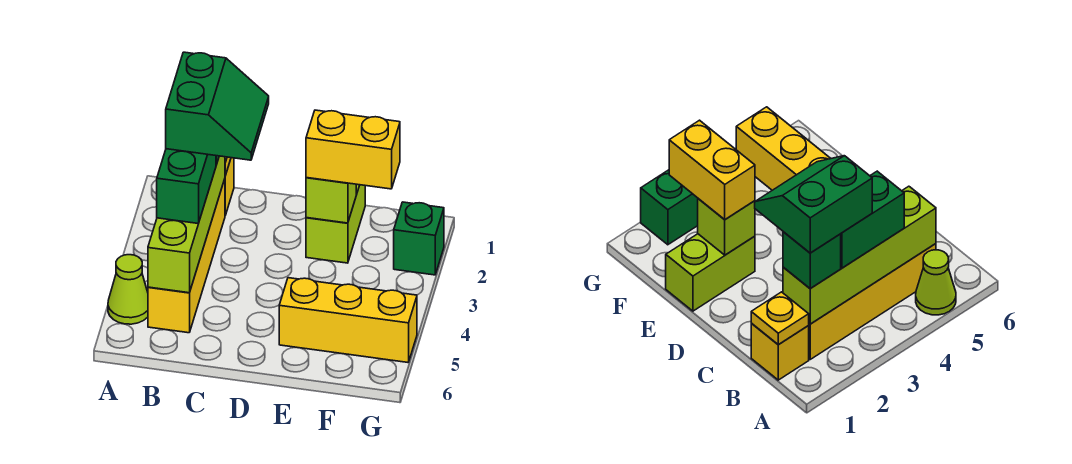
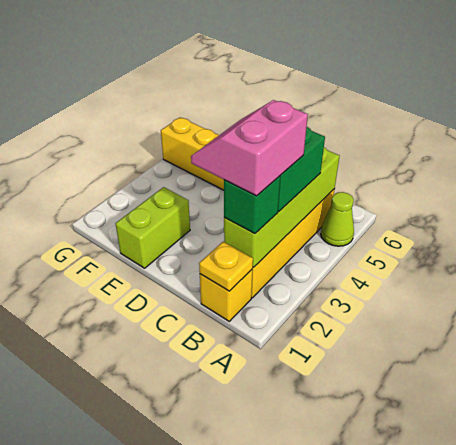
green 2x2 slope [166,52,269,160] -> pink 2x2 slope [191,100,308,196]
lime 1x1 brick [306,178,356,223] -> none
yellow 1x2 brick [306,110,400,189] -> none
green 1x1 brick [394,202,444,275] -> none

